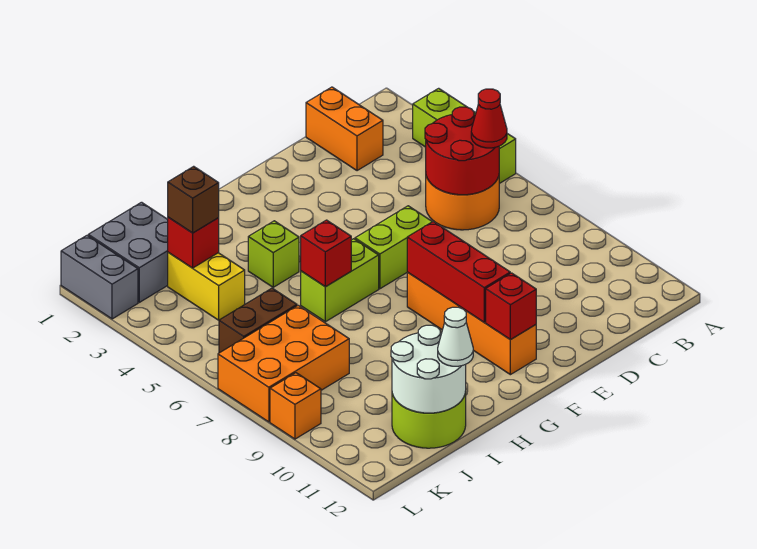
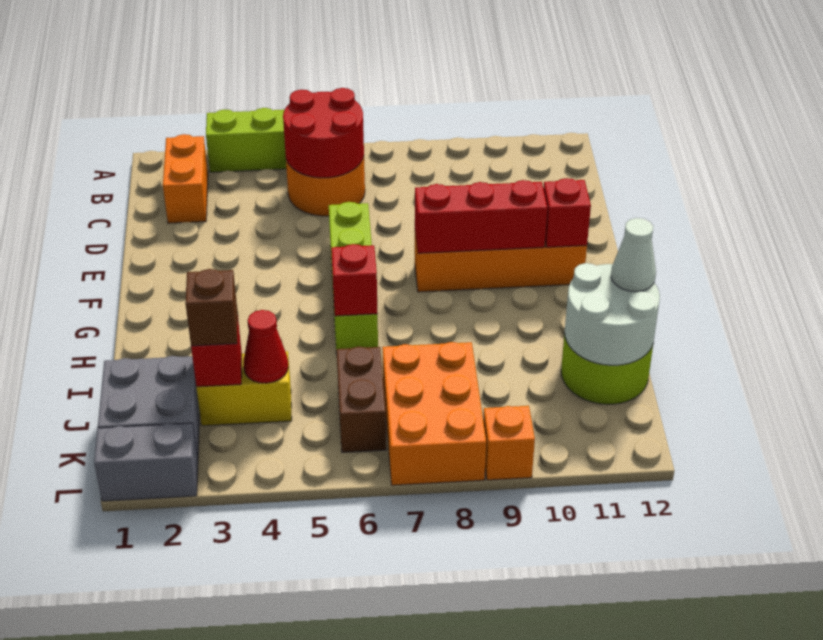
red 1x1 cone [471,89,507,148] -> red 1x1 cone moved to [243,310,288,383]
orange 1x2 brick [306,87,383,171] -> orange 1x2 brick turned to [163,134,208,223]
lime 1x1 brick [248,221,299,287] -> none

